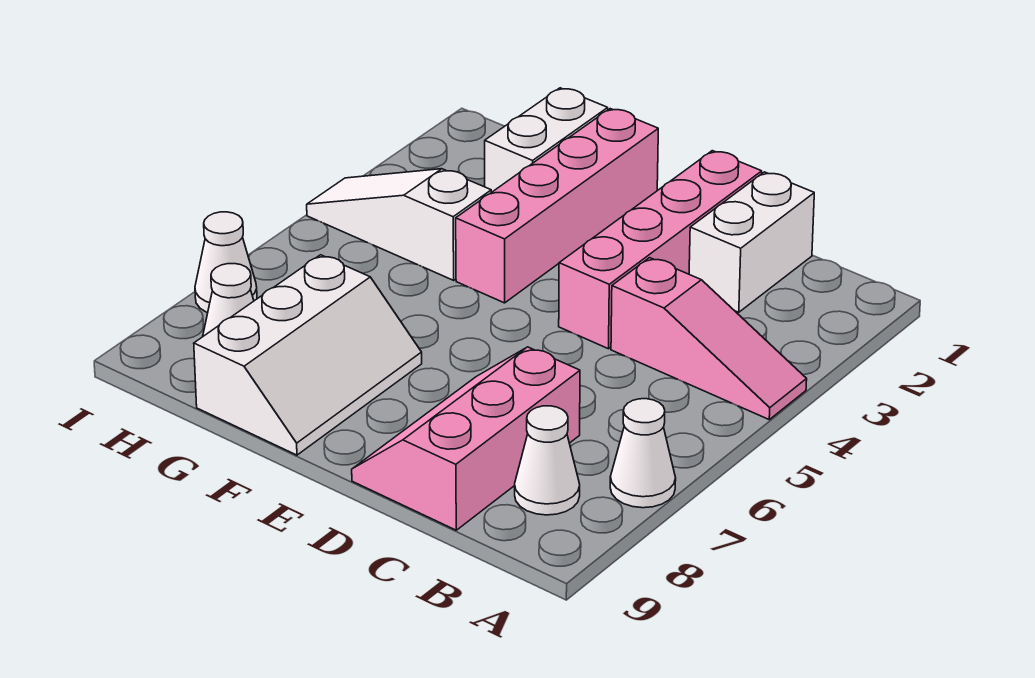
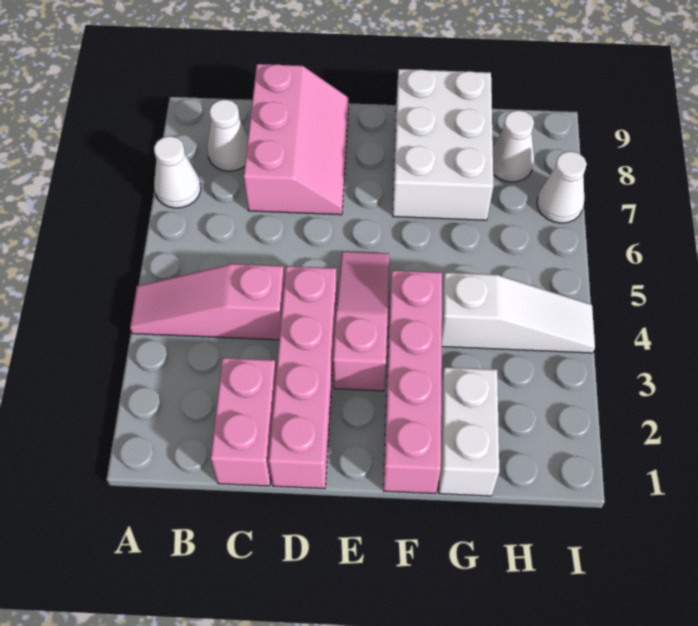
white 1x2 brick [689,172,814,312] -> pink 1x2 brick [211,358,277,486]
none -> pink 1x3 slope [333,252,389,391]
white 2x3 slope [194,255,422,455] -> white 2x3 brick [393,69,493,220]

